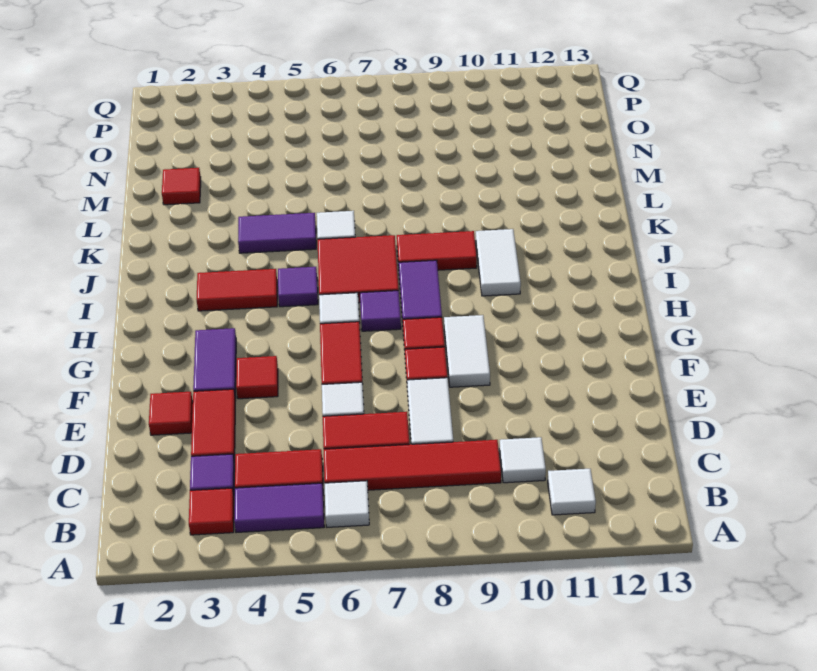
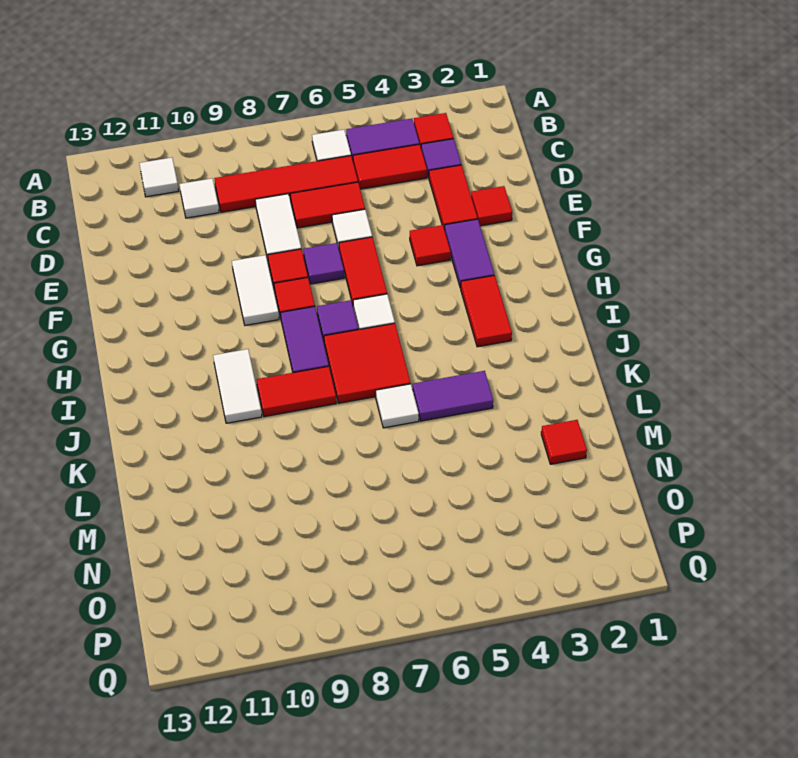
red 1x2 tile [197,269,277,311] -> red 1x2 tile turned to [461,275,512,347]
purple 1x1 tile [278,267,318,307] -> purple 1x1 tile moved to [303,243,344,284]

